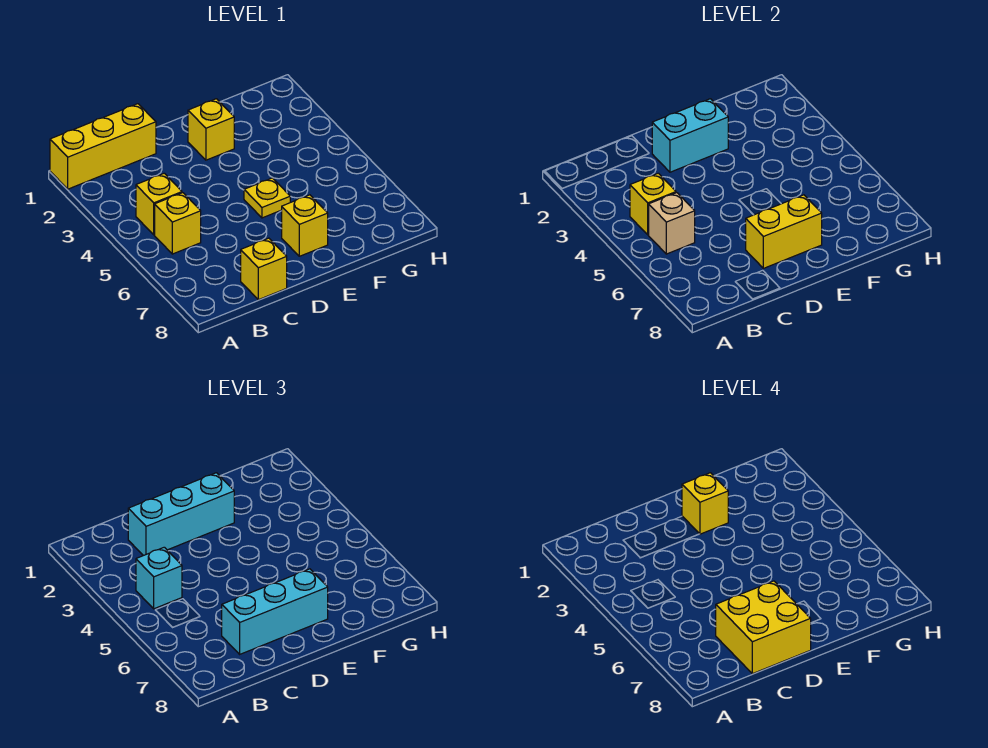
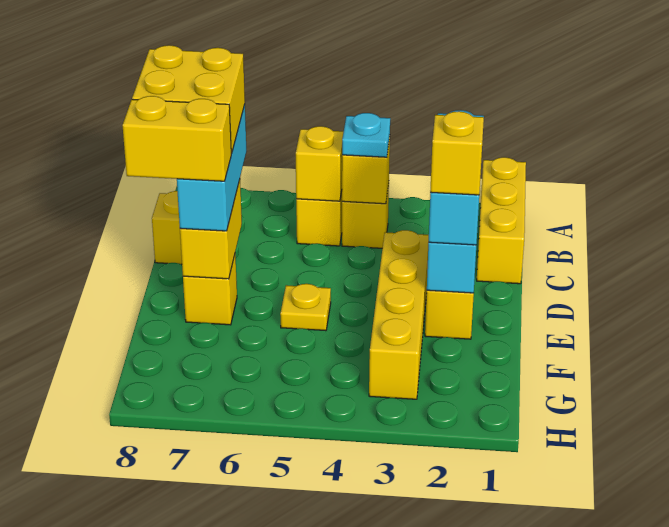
cyan 1x1 brick [136,547,182,609] -> cyan 1x1 plate [342,113,390,157]
tan 1x1 brick [649,193,695,254] -> yellow 1x1 brick [296,126,344,201]
none -> yellow 1x4 brick [369,230,429,399]
none -> yellow 1x2 brick [122,96,231,181]

